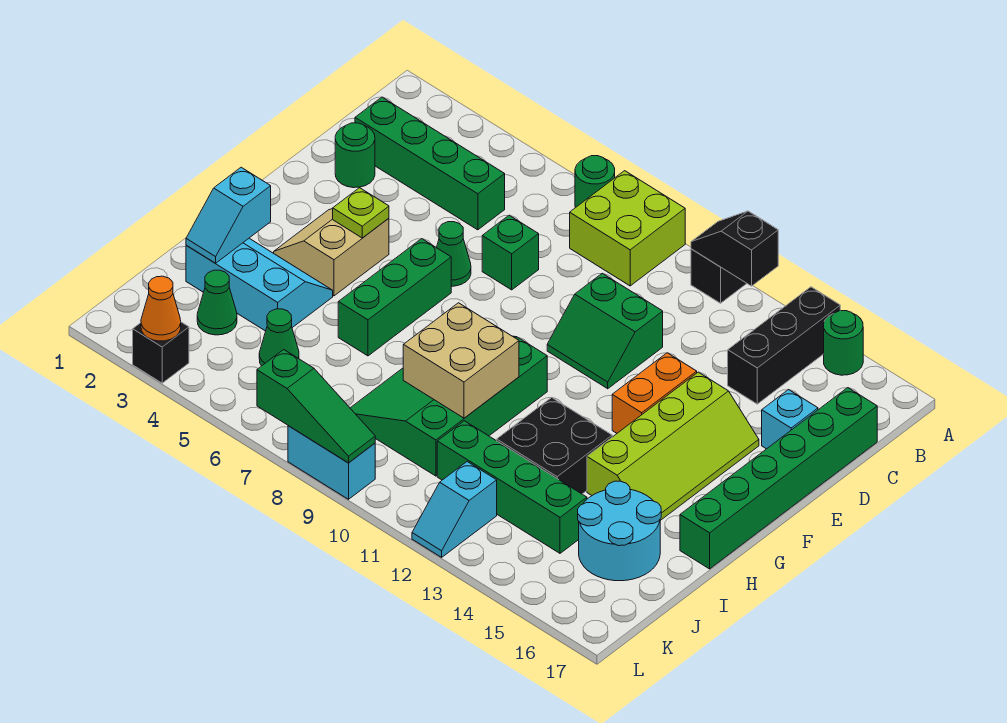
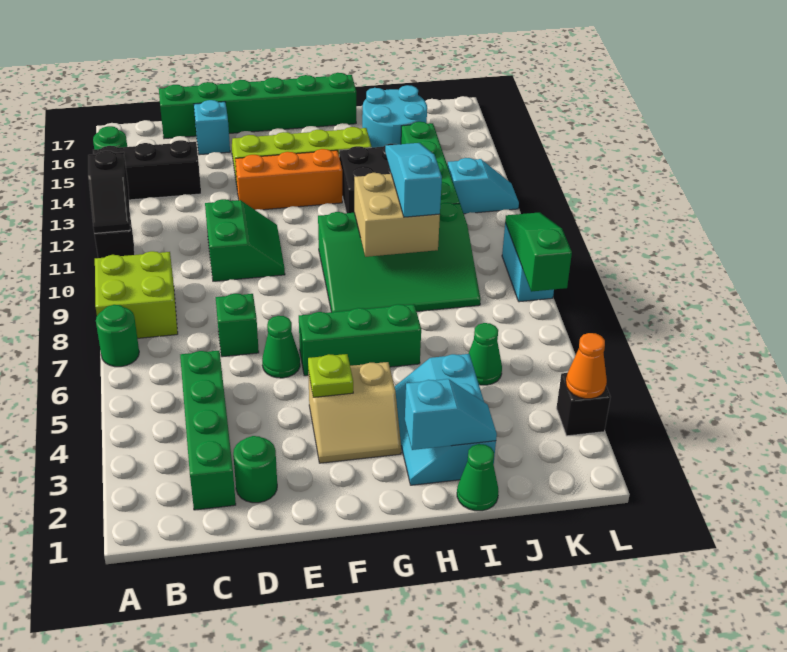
orange 1x2 brick [612,353,697,433] -> orange 1x3 brick [235,149,342,210]
none -> cyan 1x3 slope [385,143,442,217]
green 1x1 cone [197,270,237,335] -> green 1x1 cone moved to [457,444,499,511]

